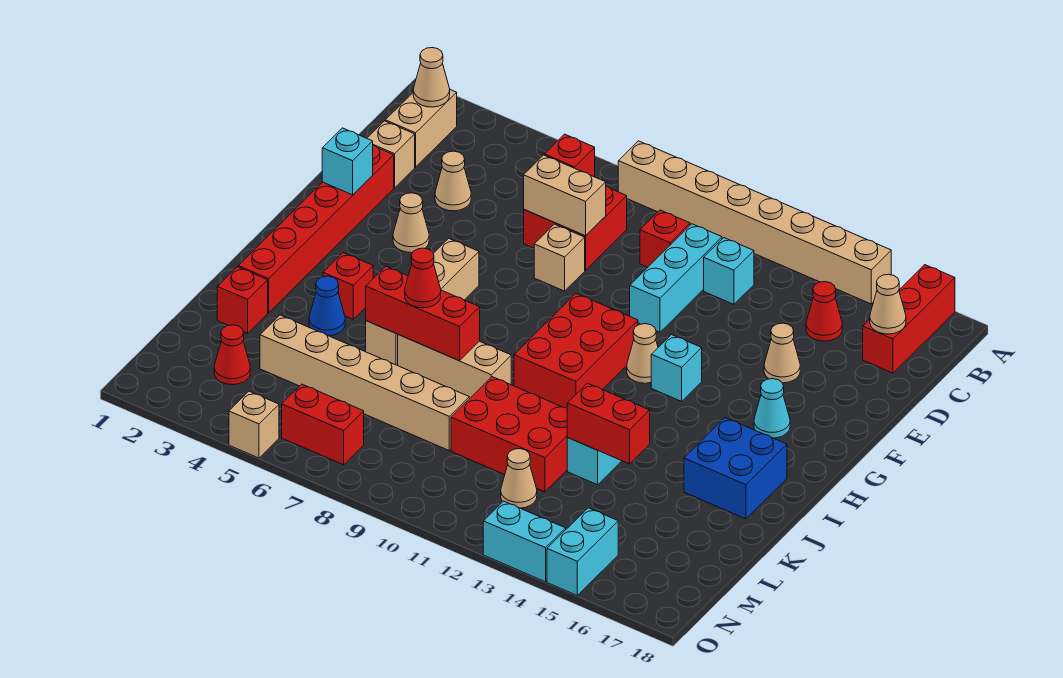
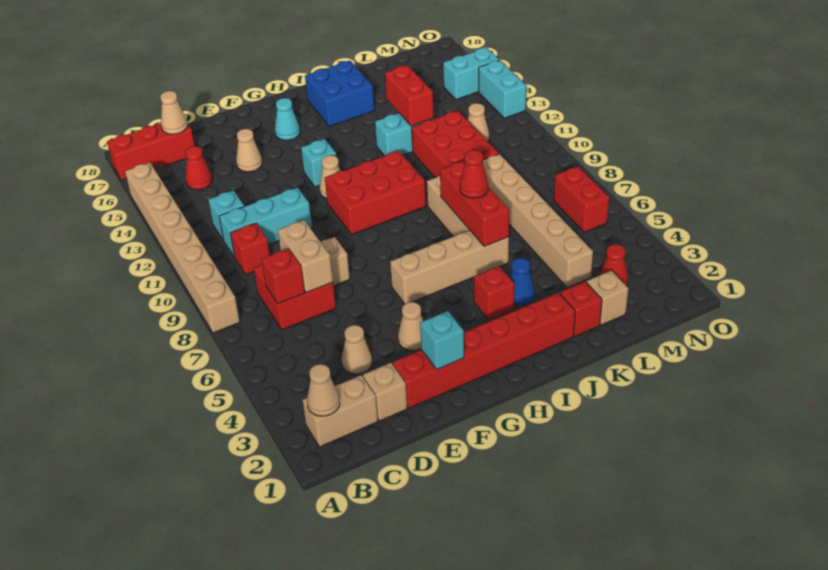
tan 1x1 brick [229,391,279,458] -> tan 1x1 brick moved to [586,271,628,325]

